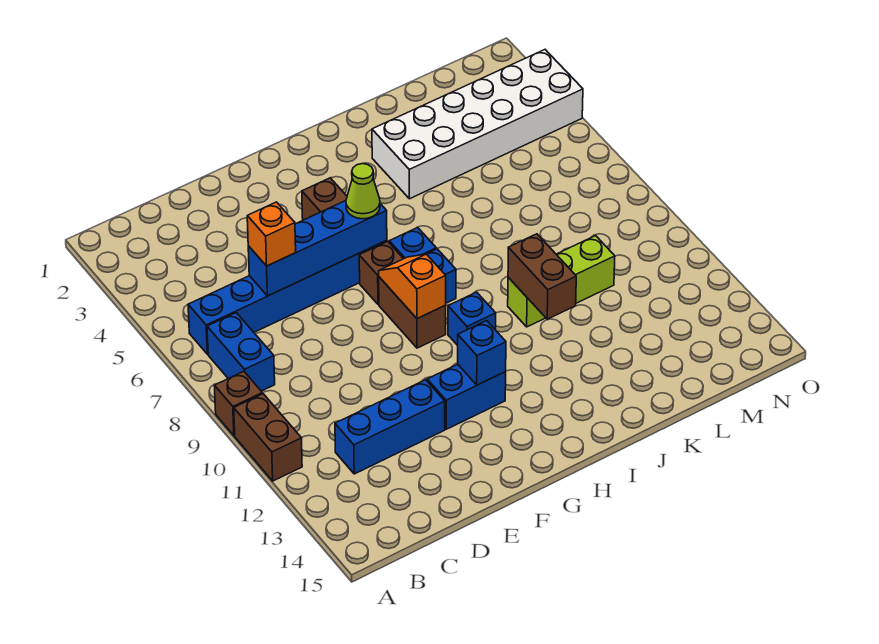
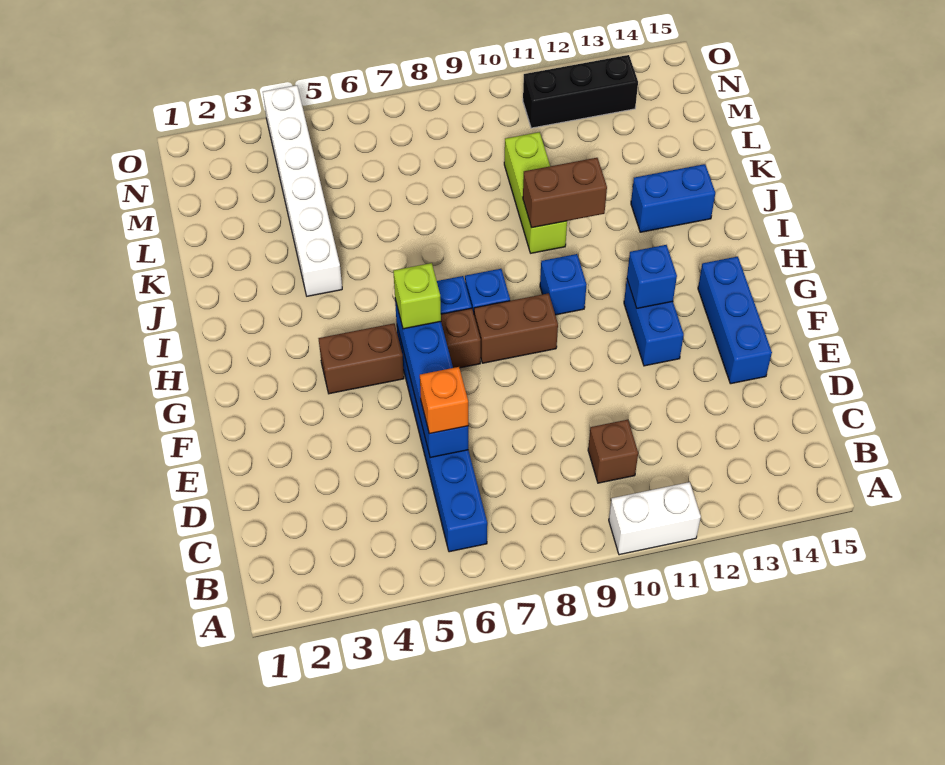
brown 1x1 brick [214,371,262,436] -> brown 1x1 brick moved to [588,420,638,483]
brown 1x2 brick [234,394,302,481] -> white 1x2 brick [609,482,701,555]
blue 1x2 brick [207,313,275,391] -> blue 1x2 brick moved to [631,164,715,232]
blue 1x3 brick [335,380,445,474] -> blue 1x3 brick moved to [698,257,772,384]
lime 1x1 cone [346,164,380,219] -> lime 1x1 brick [393,263,441,329]
orange 1x2 slope [379,254,446,319] -> none
white 2x6 brick [372,50,583,199] -> white 1x6 brick [263,85,342,296]
none -> black 1x3 brick [523,55,638,128]

